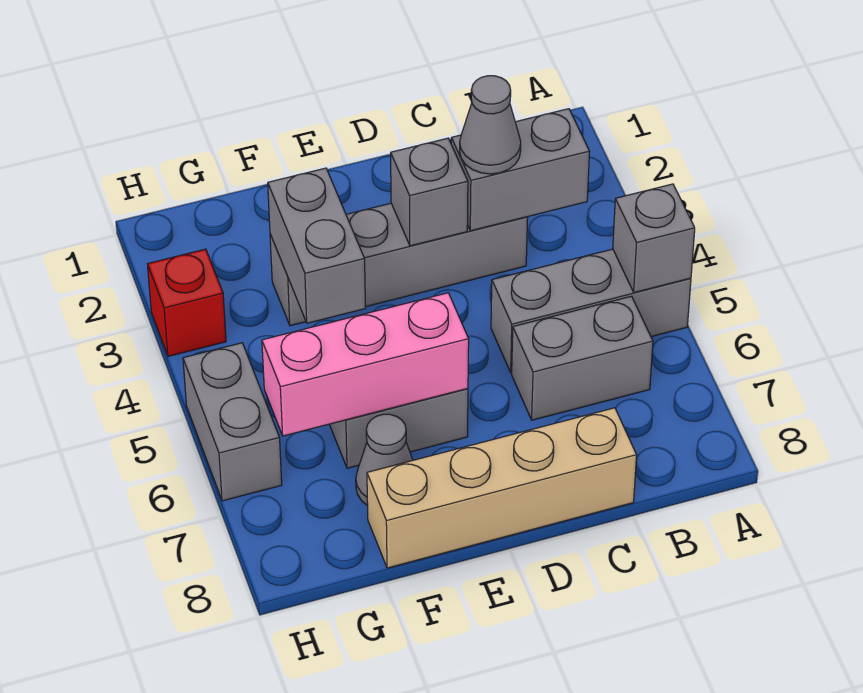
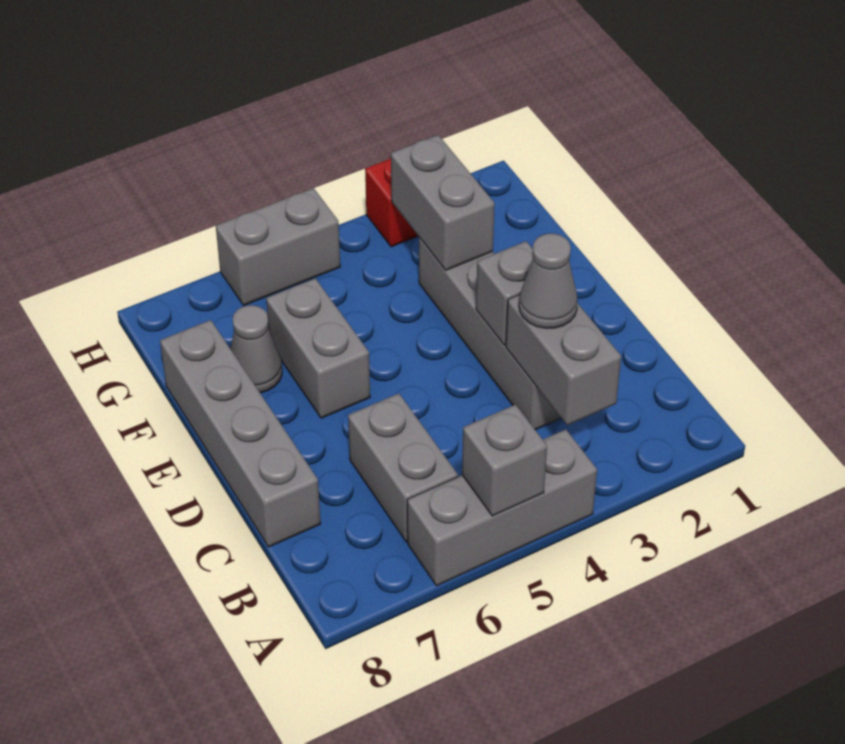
grey 1x3 brick [491,249,691,373] -> grey 1x3 brick turned to [407,429,597,586]
tan 1x4 brick [367,408,637,568] -> grey 1x4 brick [160,320,321,547]
pink 1x3 brick [262,293,469,436] -> none
grey 1x2 brick [268,168,366,323] -> grey 1x2 brick turned to [391,135,495,270]

